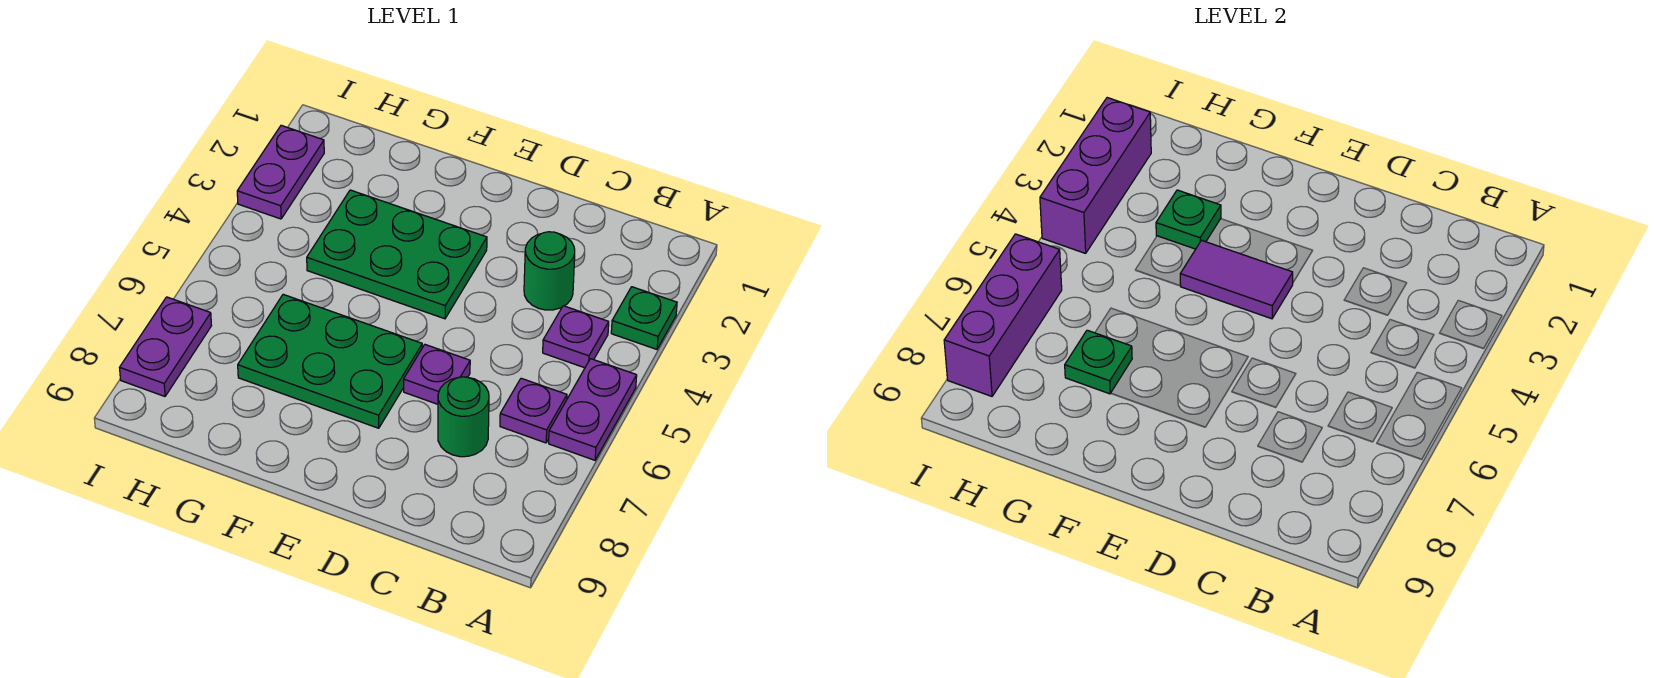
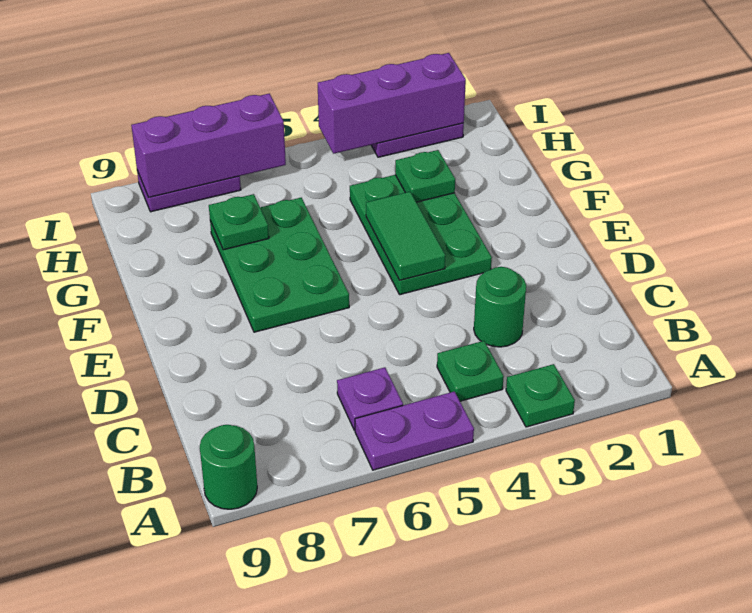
purple 1x1 plate [543,306,609,368] -> green 1x1 plate [437,341,504,401]
green 1x1 round brick [438,377,489,457] -> green 1x1 round brick moved to [200,425,257,509]
purple 1x1 plate [404,345,470,404] -> none
purple 1x2 tile [1180,240,1293,319] -> green 1x2 tile [366,192,445,280]

